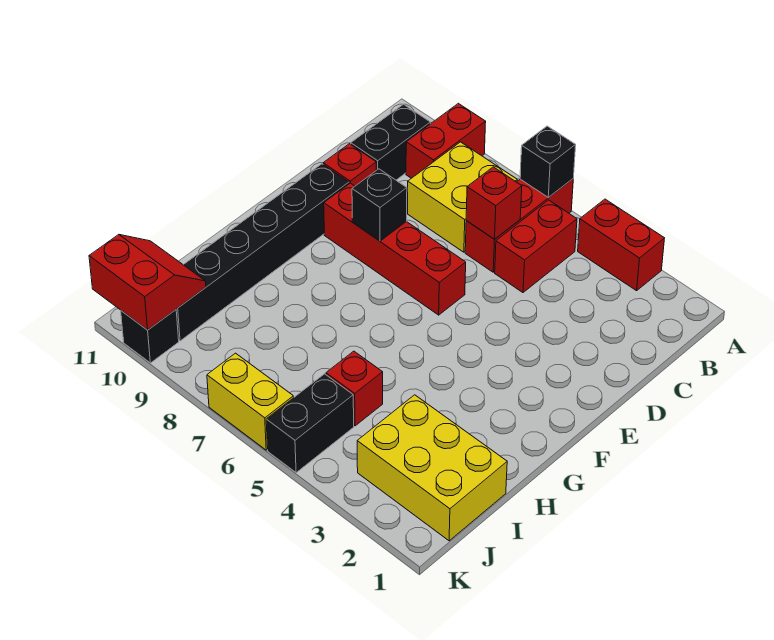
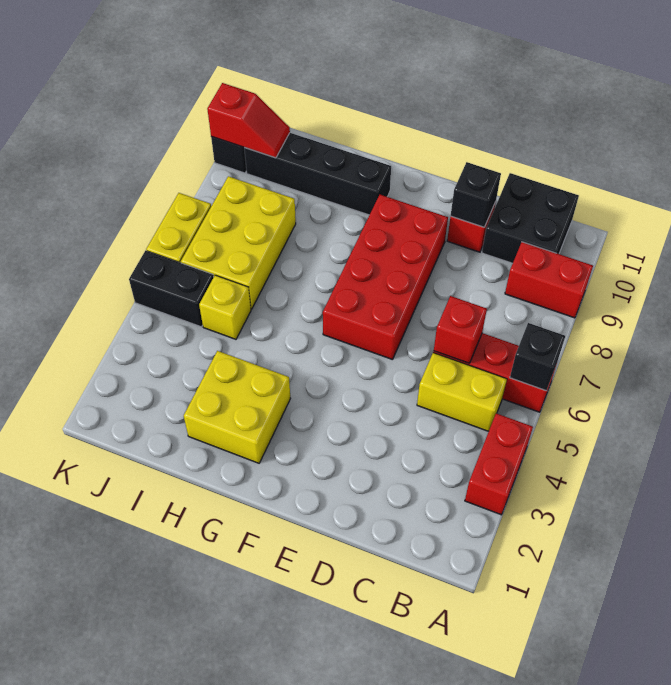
red 1x2 brick [495,200,577,292] -> yellow 1x2 brick [417,353,507,431]
yellow 2x2 brick [408,142,517,252] -> yellow 2x2 brick moved to [184,351,290,463]
black 1x2 brick [351,104,430,180] -> black 2x2 brick [482,173,579,263]
red 1x4 brick [324,183,466,315] -> red 2x4 brick [323,195,448,360]
black 1x1 brick [352,169,407,241] -> black 1x1 brick moved to [451,162,501,227]
black 1x6 brick [176,164,349,341] -> black 1x4 brick [244,133,391,215]
yellow 2x3 brick [357,395,507,541] -> yellow 2x3 brick moved to [181,176,296,309]
red 1x1 brick [326,351,383,426] -> yellow 1x1 brick [199,275,251,339]
red 2x2 slope [89,235,206,330] -> red 1x2 slope [207,83,290,158]

